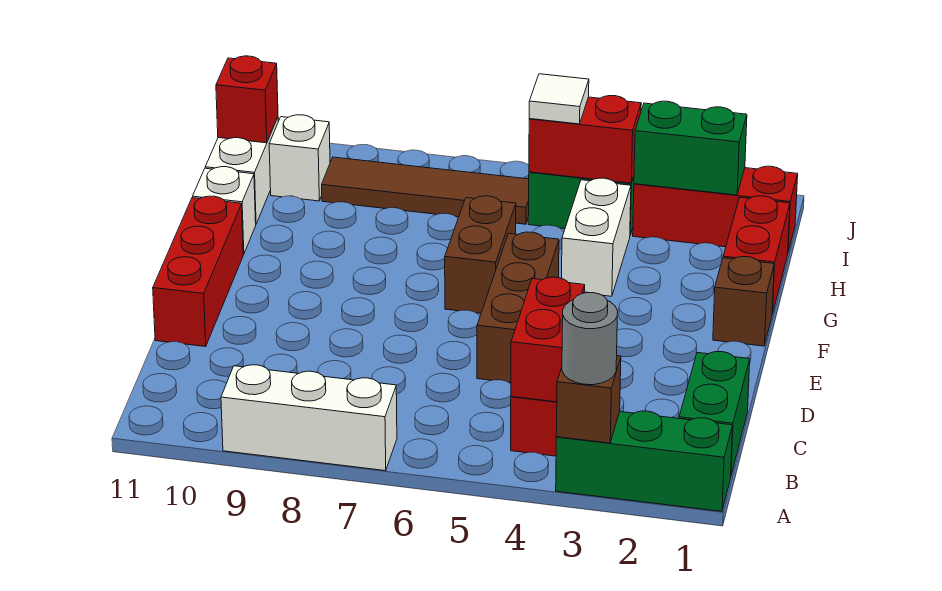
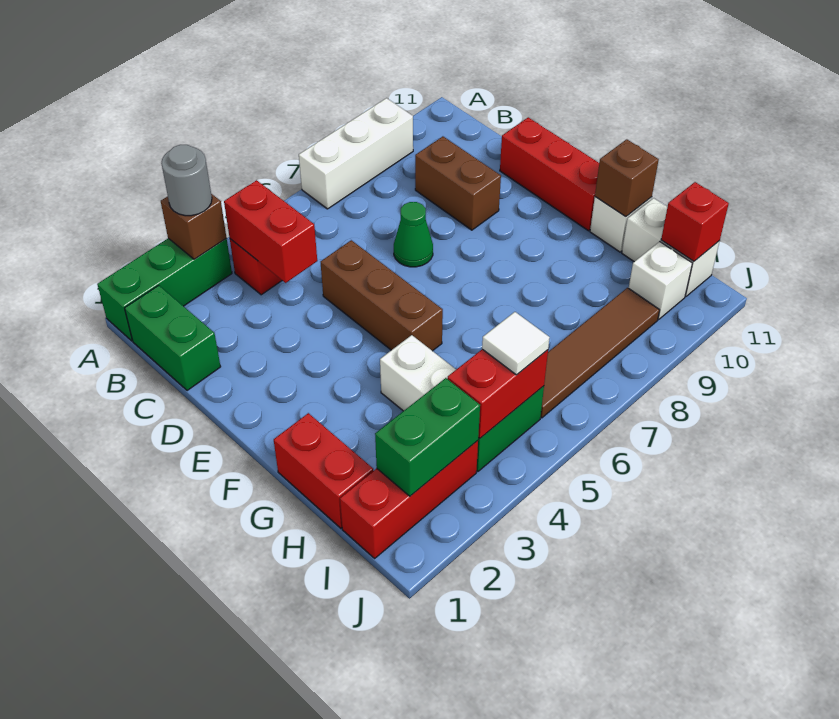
none -> green 1x1 cone [394,202,433,267]
brown 1x1 brick [713,257,774,346] -> brown 1x1 brick moved to [595,139,659,216]
brown 1x2 brick [445,196,516,313] -> brown 1x2 brick moved to [415,136,501,230]

